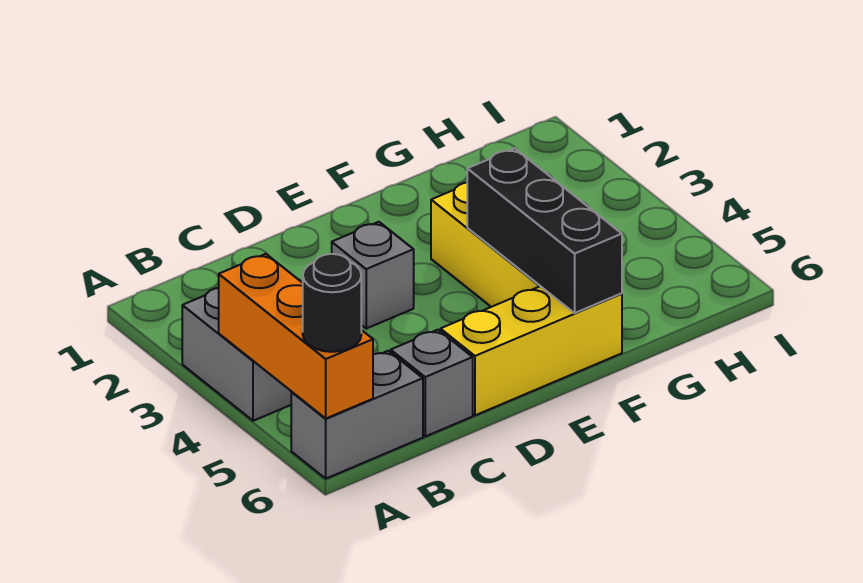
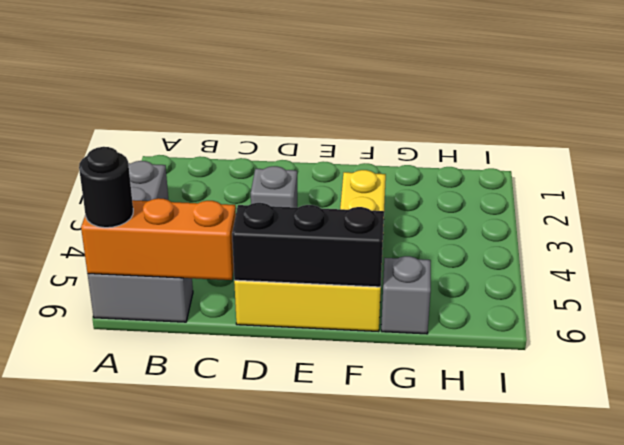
orange 1x3 brick [219,254,373,418] -> orange 1x3 brick turned to [81,198,236,280]
grey 1x1 brick [391,330,473,436] -> grey 1x1 brick moved to [381,256,431,334]
black 1x3 brick [467,148,622,313] -> black 1x3 brick turned to [232,203,384,287]

